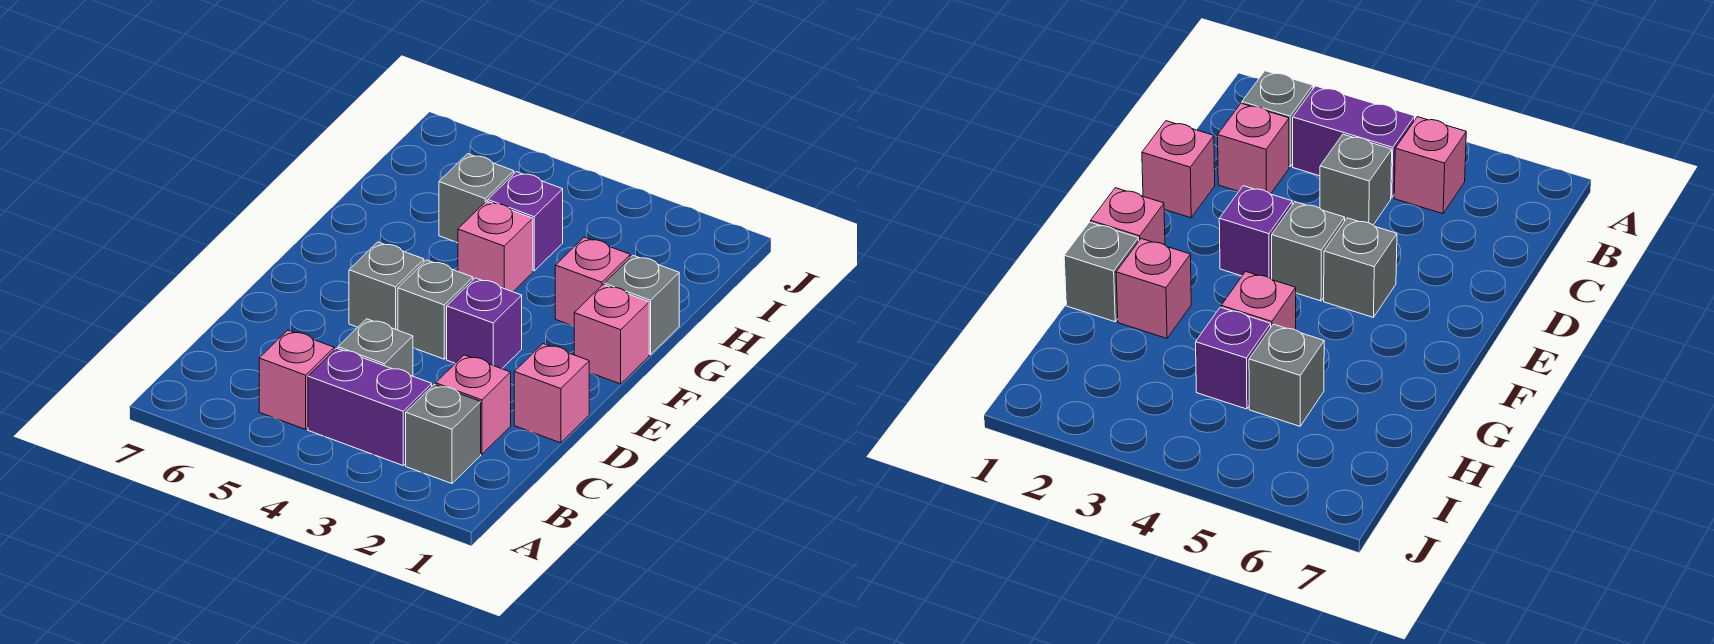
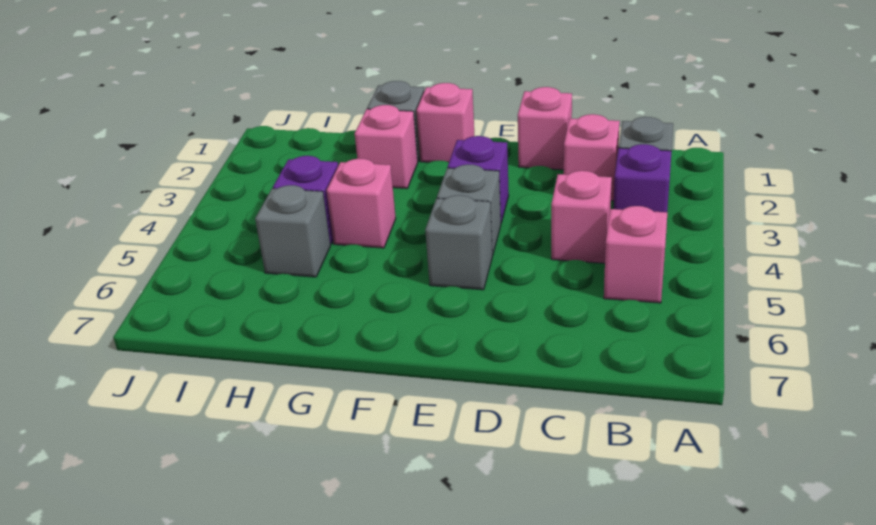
purple 1x2 brick [308,348,432,465] -> purple 1x1 brick [613,144,672,212]
grey 1x1 brick [338,319,413,376] -> pink 1x1 brick [551,171,612,263]

